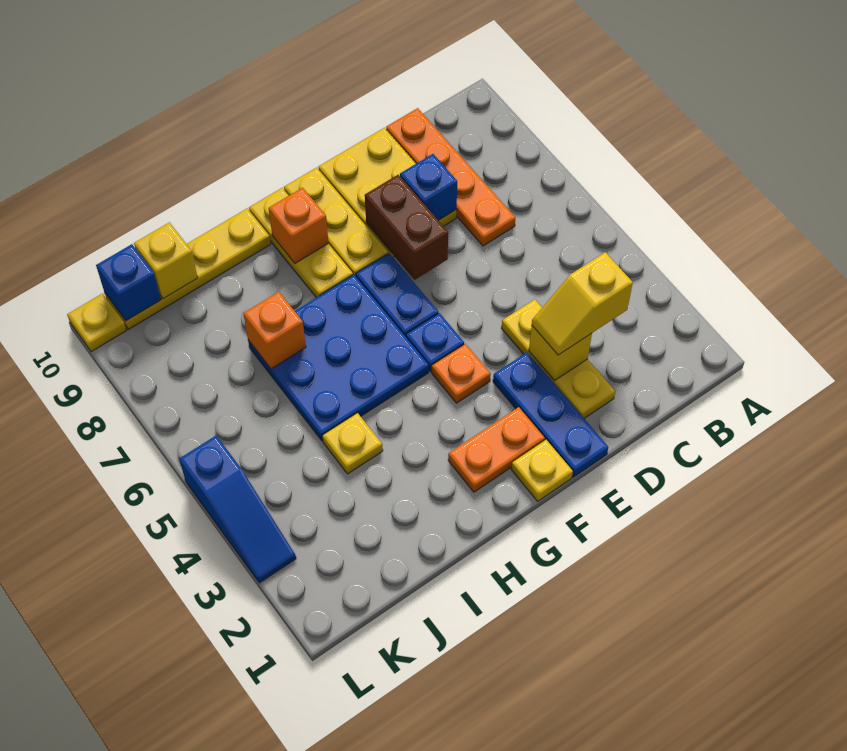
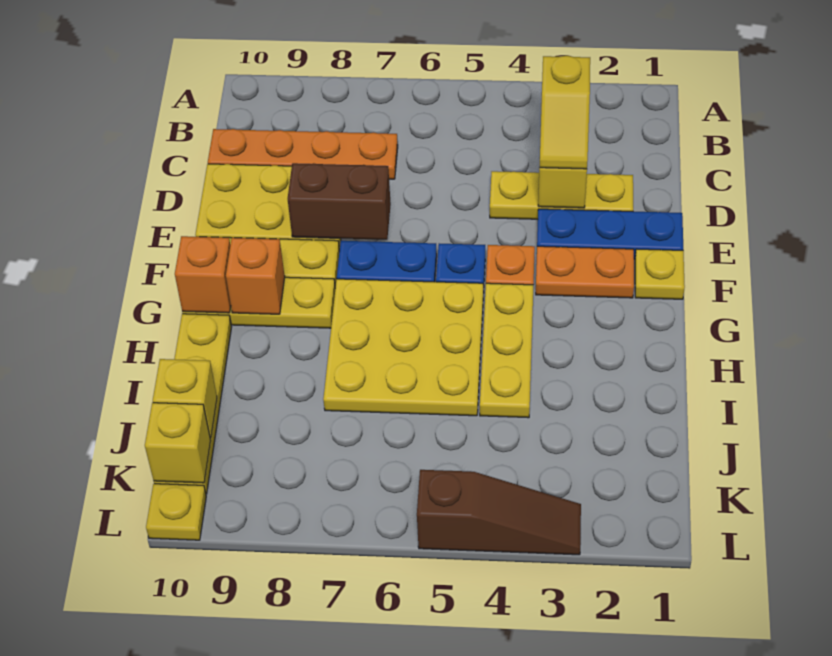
blue 1x1 brick [400,154,457,220] -> none
orange 1x2 plate [448,407,545,492] -> orange 1x2 plate turned to [536,246,634,298]
blue 3x3 plate [248,275,429,441] -> yellow 3x3 plate [323,279,483,416]
yellow 1x1 plate [322,413,383,474] -> yellow 1x3 plate [480,283,533,418]
orange 1x1 brick [243,292,306,369] -> orange 1x1 brick moved to [175,236,231,313]
blue 1x1 brick [96,244,161,321] -> yellow 1x1 brick [145,403,211,483]
blue 1x3 slope [179,436,296,583] -> brown 1x3 slope [417,470,581,555]

